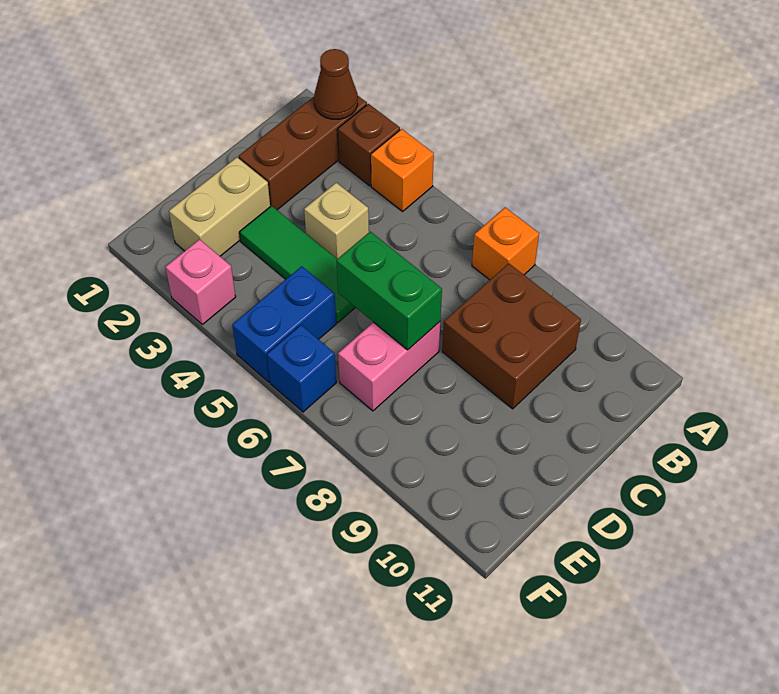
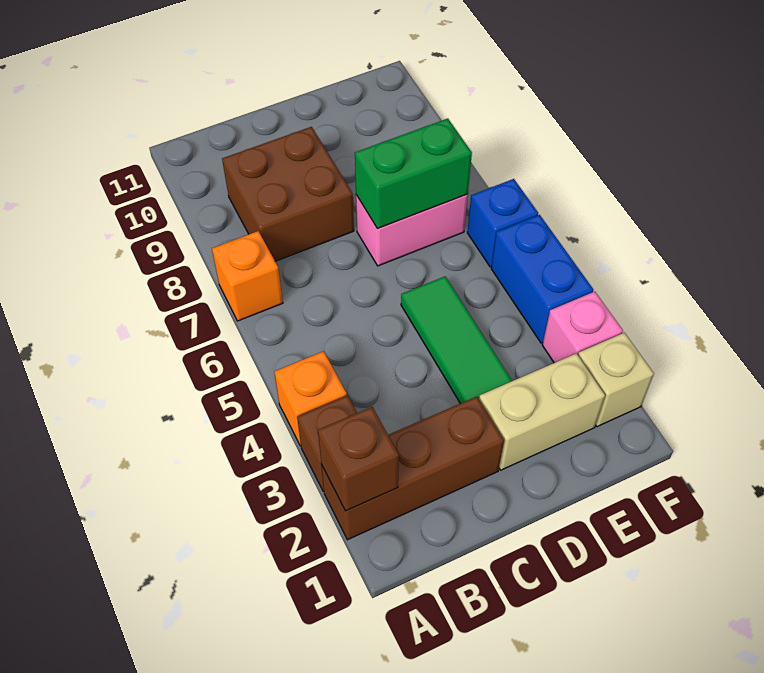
brown 1x1 cone [314,49,358,119] -> brown 1x1 brick [318,407,399,511]
tan 1x1 brick [304,183,369,259] -> tan 1x1 brick moved to [578,333,654,427]
green 1x2 brick [336,232,442,350] -> green 1x2 brick turned to [355,119,472,228]
blue 1x2 brick [232,266,336,382] -> blue 1x2 brick turned to [491,215,593,343]

